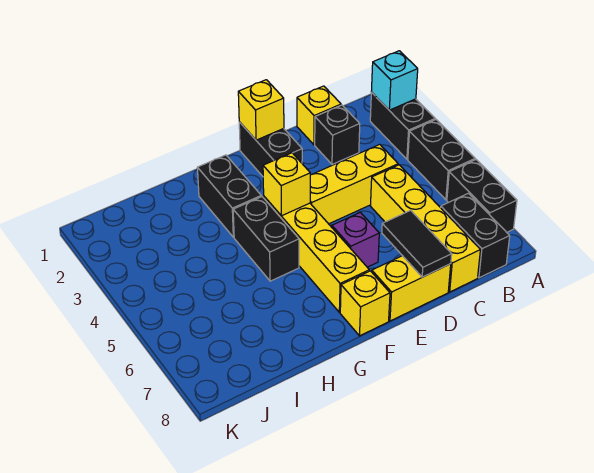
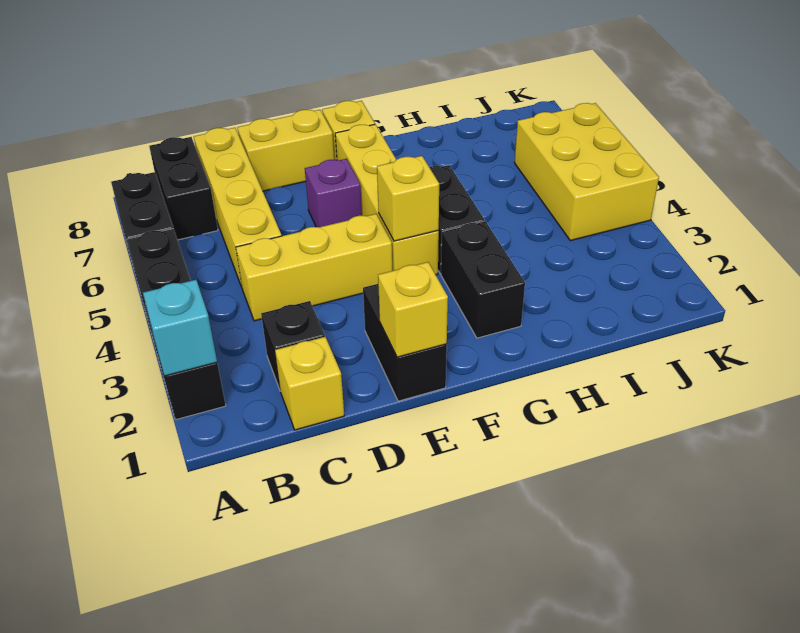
black 1x2 tile [382,210,452,277] -> none
none -> yellow 2x3 brick [515,103,659,241]

